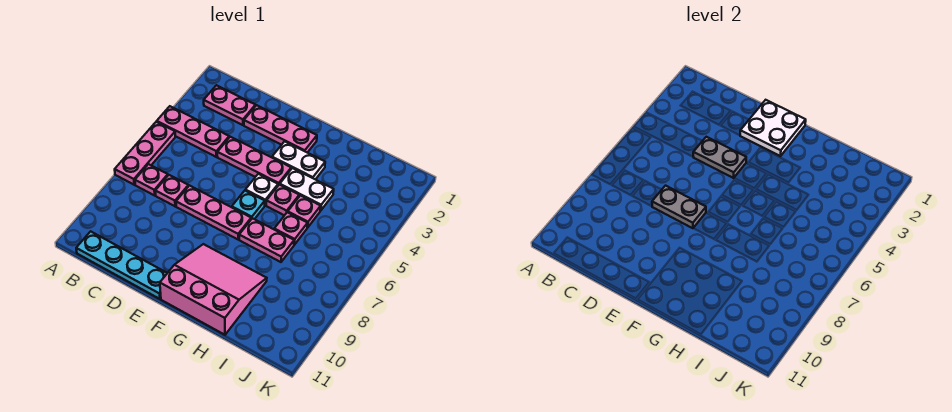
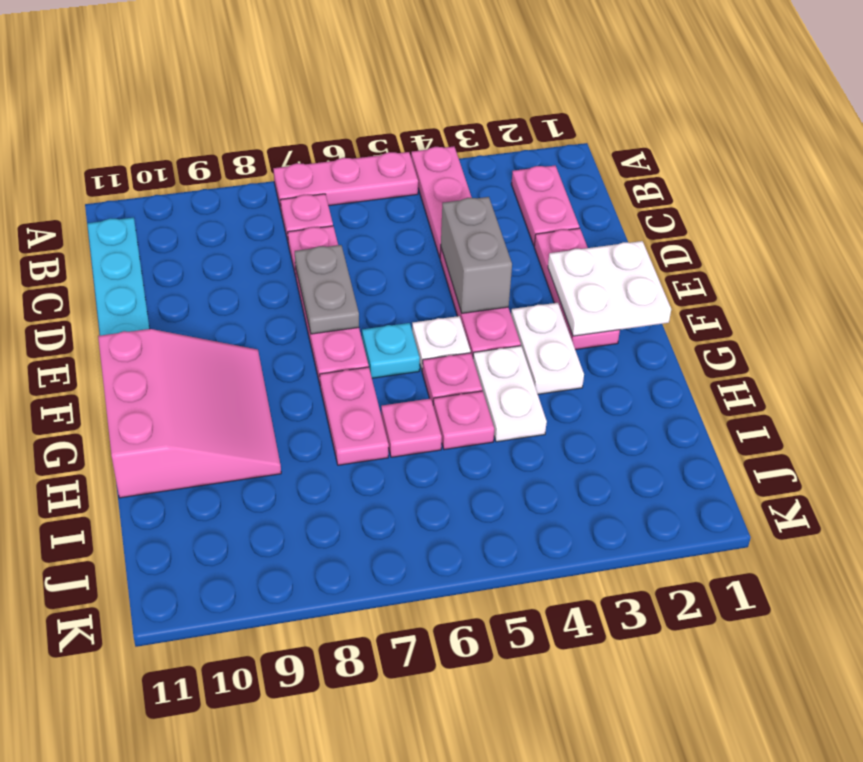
grey 1x2 plate [693,137,746,178] -> grey 1x2 brick [441,197,512,313]

